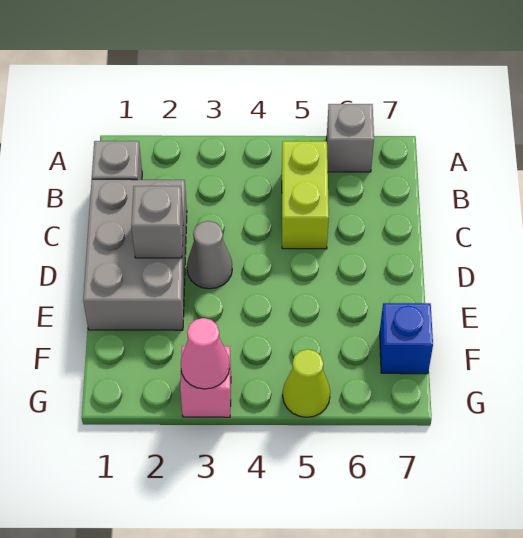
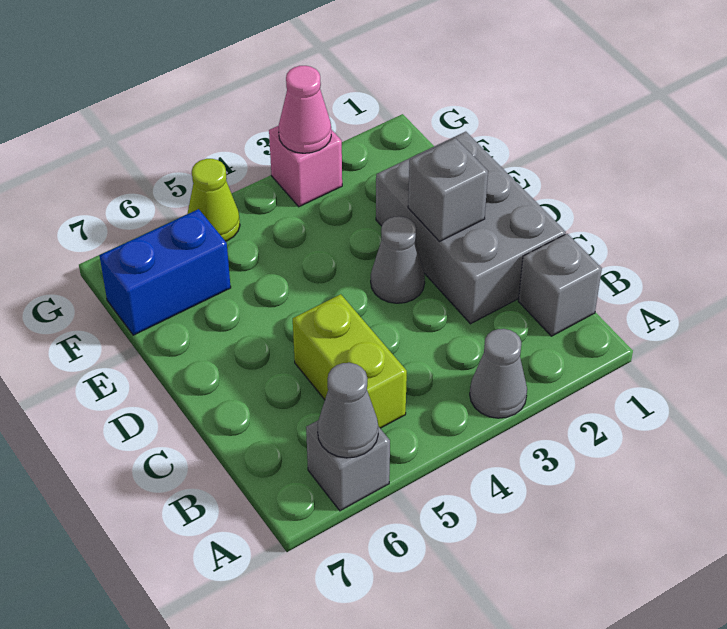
none -> grey 1x1 cone [470,329,527,418]
none -> grey 1x1 cone [317,363,378,458]
blue 1x1 brick [380,303,433,374] -> blue 1x2 brick [100,209,231,335]

